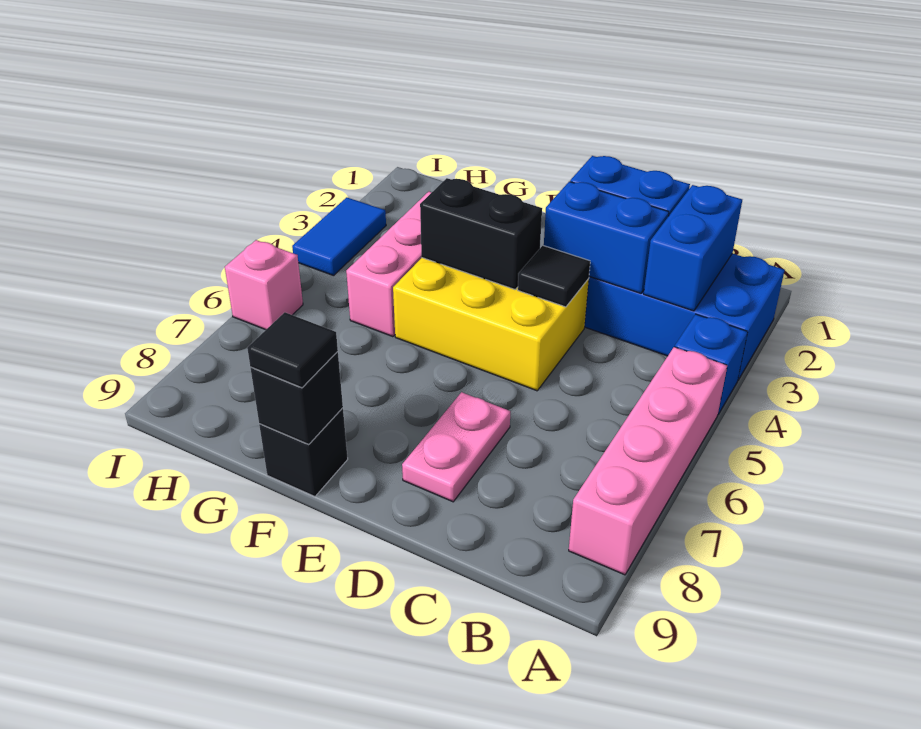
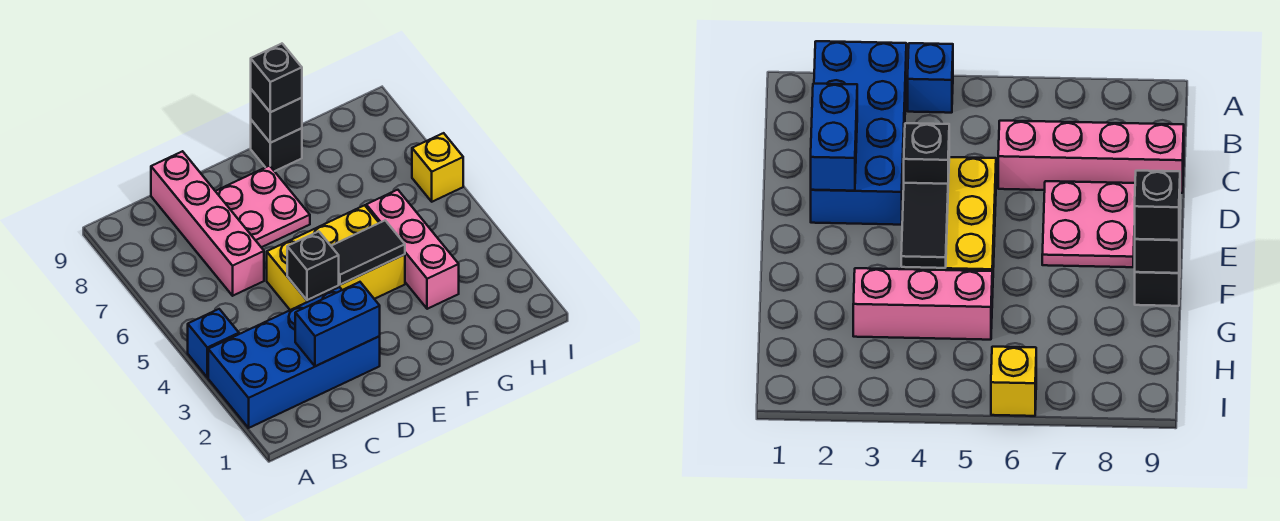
pink 1x4 brick [569,347,727,575] -> pink 1x4 brick moved to [151,151,264,296]
blue 1x2 brick [644,185,742,311] -> none
blue 1x2 brick [544,182,669,293] -> none
black 1x1 tile [518,246,590,307] -> black 1x1 brick [287,231,339,300]
pink 1x2 plate [402,392,510,502] -> pink 2x2 plate [216,166,310,247]
black 1x2 brick [420,178,542,289] -> black 1x2 tile [331,221,405,285]
black 1x1 tile [247,312,338,388] -> black 1x1 brick [251,44,302,112]
blue 1x2 tile [292,197,386,276] -> none
pink 1x1 brick [225,240,303,330] -> yellow 1x1 brick [412,133,463,202]

